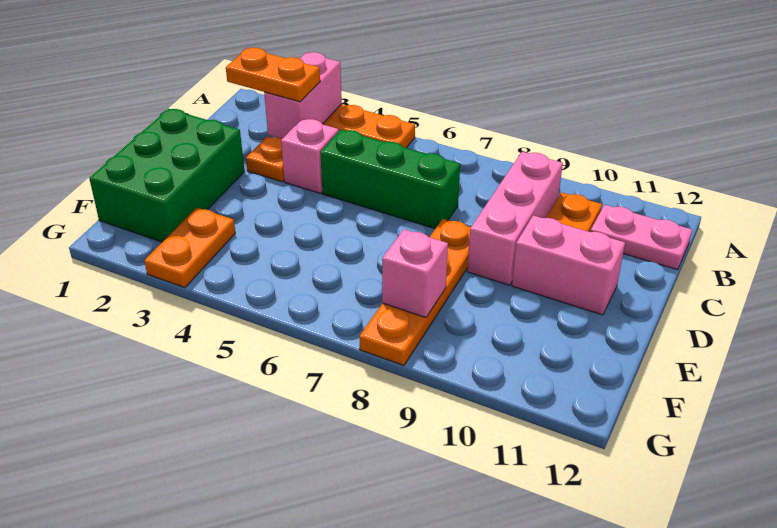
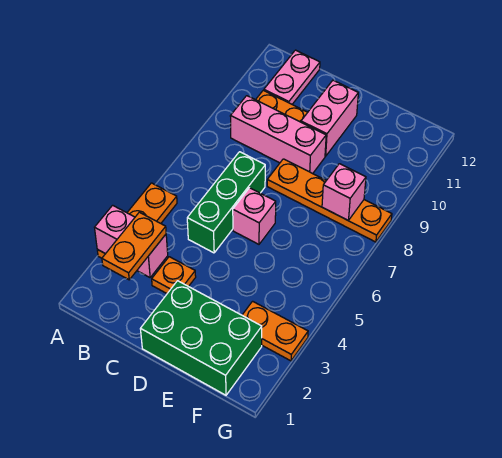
pink 1x1 brick [281,119,339,193] -> pink 1x1 brick moved to [233,188,276,244]

